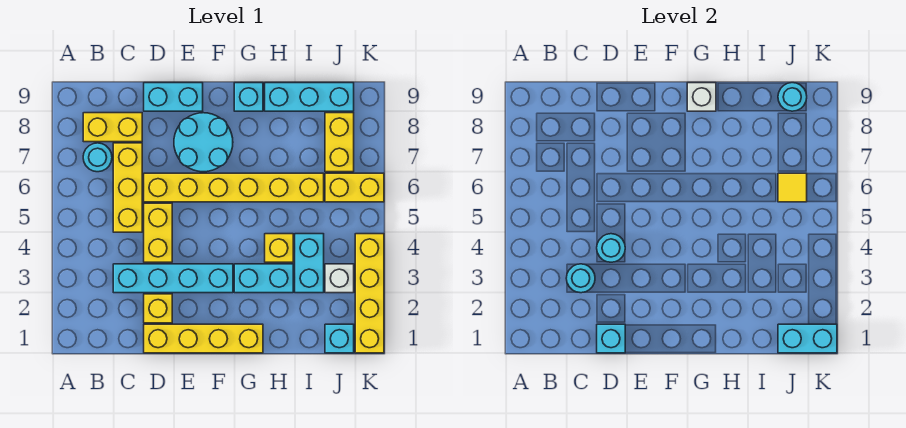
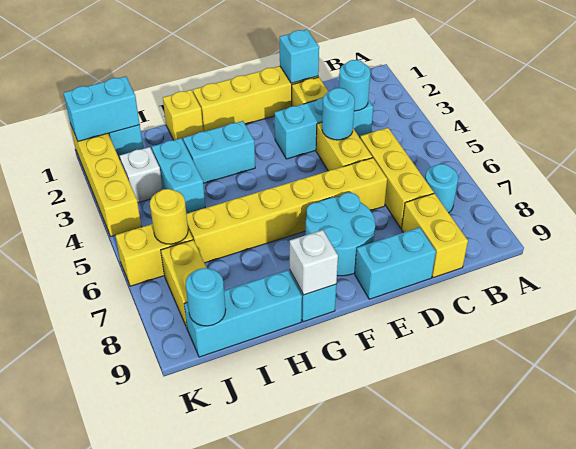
yellow 1x2 brick [83,113,142,142] -> yellow 1x2 brick turned to [402,193,468,278]
cyan 1x4 brick [113,264,233,293] -> cyan 1x3 brick [275,98,373,159]
yellow 1x1 brick [265,234,293,262] -> yellow 1x1 brick moved to [163,90,203,140]
yellow 1x1 tile [778,173,807,202] -> yellow 1x1 round brick [150,189,188,244]

